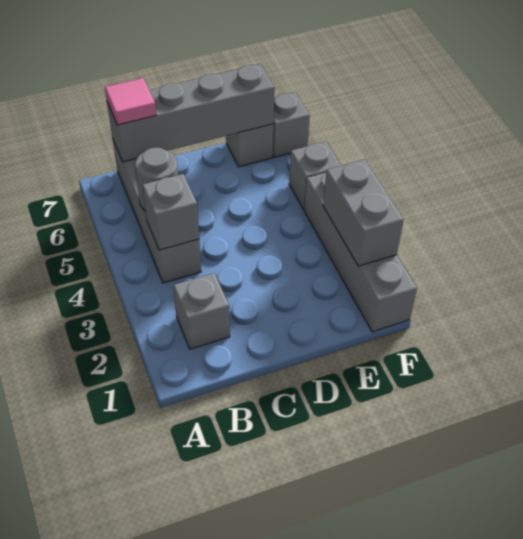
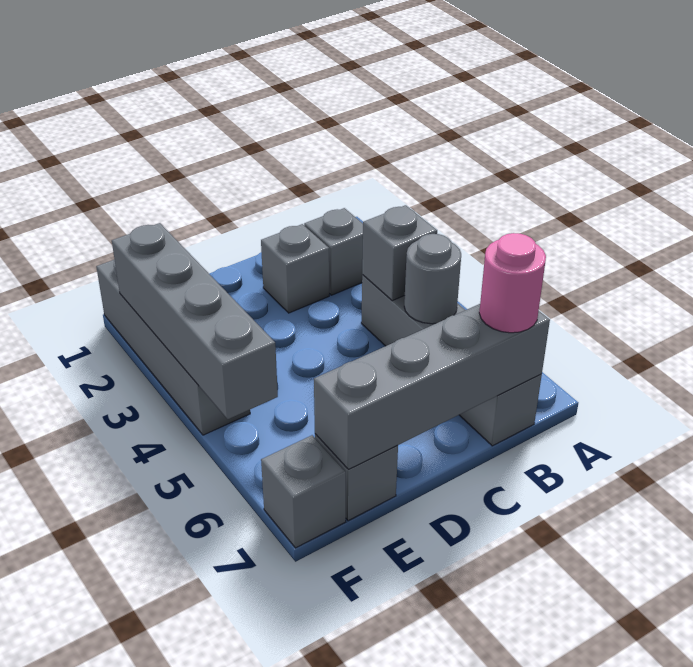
pink 1x1 tile [105,78,156,125] -> pink 1x1 round brick [479,233,546,333]
grey 1x2 brick [323,160,404,266] -> grey 1x4 brick [112,223,278,419]
grey 1x1 brick [289,142,341,210] -> grey 1x1 brick moved to [261,224,329,313]

